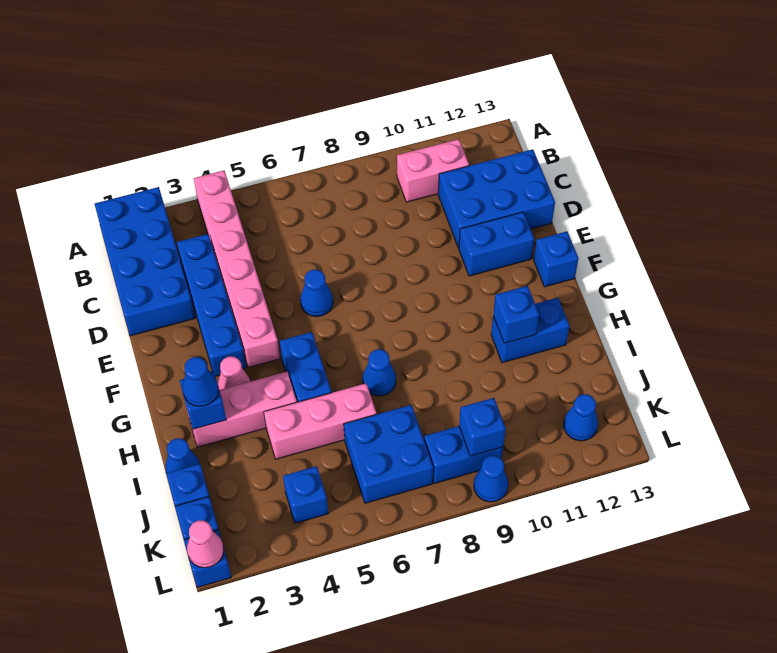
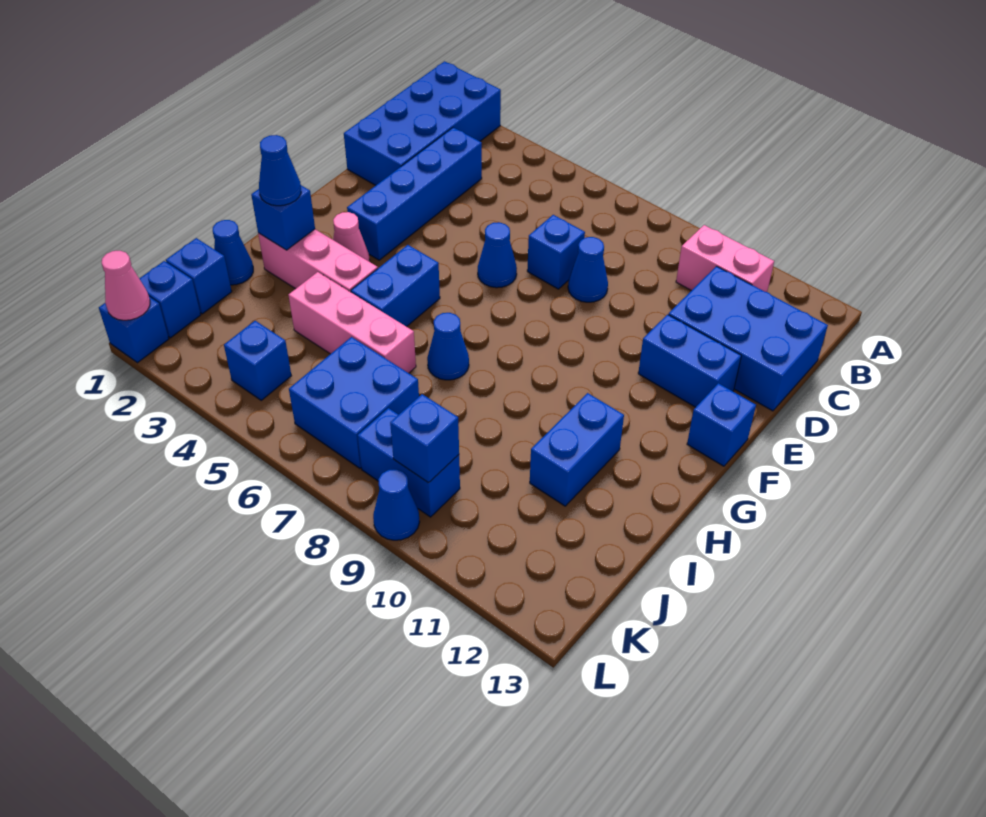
pink 1x6 brick [194,170,280,367] -> none
blue 1x2 brick [491,298,569,363] -> blue 1x2 brick turned to [530,393,624,506]
blue 1x1 brick [493,286,539,343] -> blue 1x1 brick moved to [527,215,585,289]
blue 1x1 cone [564,394,598,441] -> blue 1x1 cone moved to [568,237,608,302]

